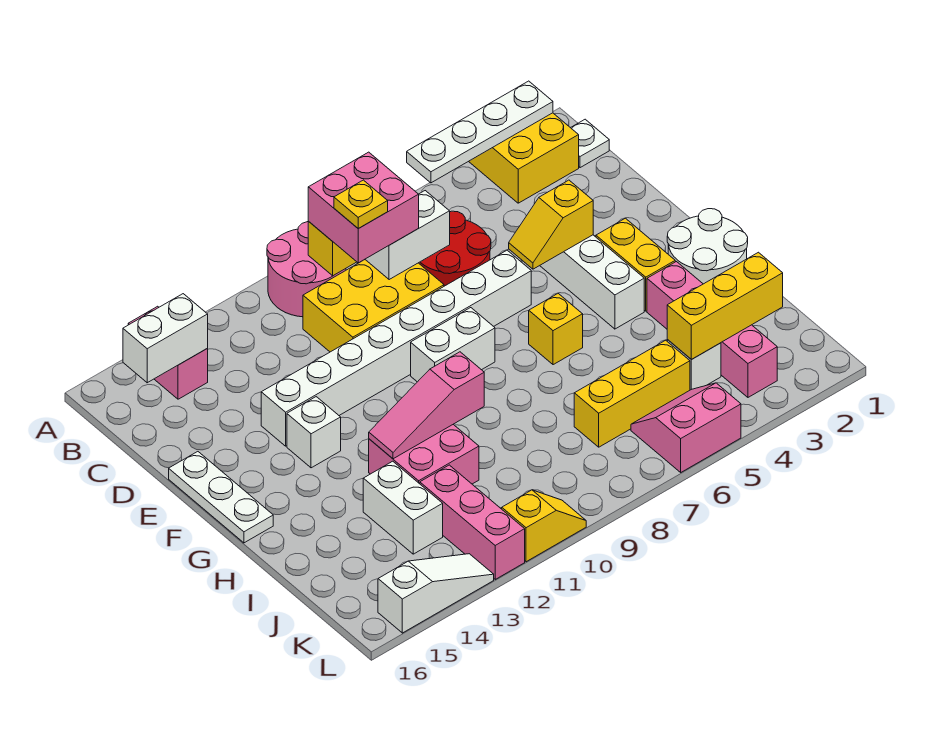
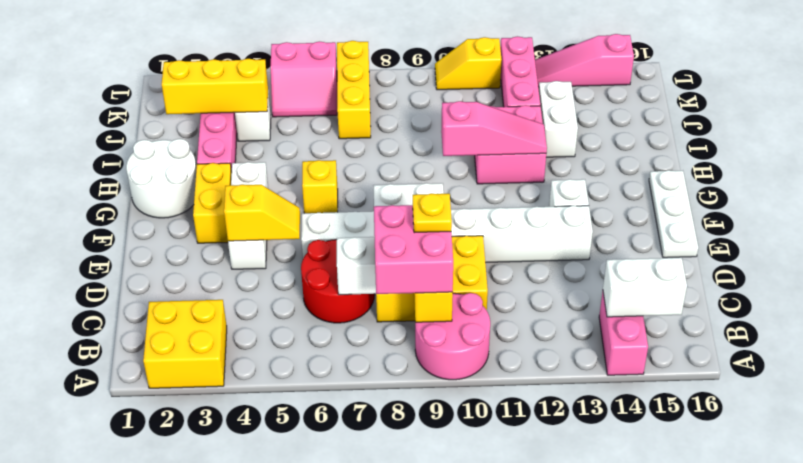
white 1x4 plate [407,81,553,183] -> none
white 1x1 plate [571,119,609,168] -> none
yellow 1x3 brick [574,340,690,447] -> yellow 1x3 brick turned to [337,41,371,139]
white 1x3 slope [378,554,494,633] -> pink 1x3 slope [535,34,634,87]

